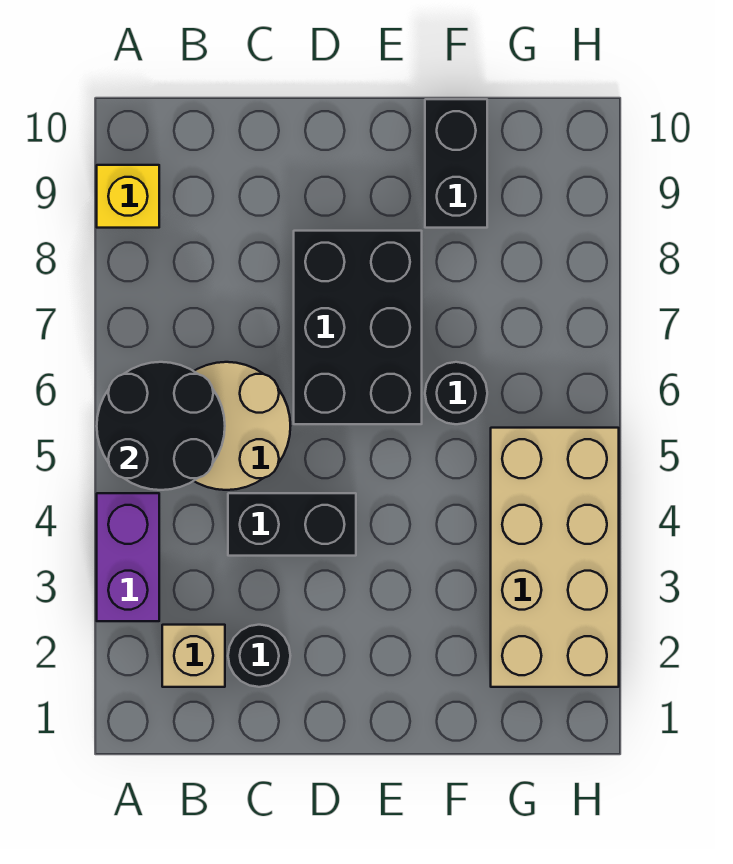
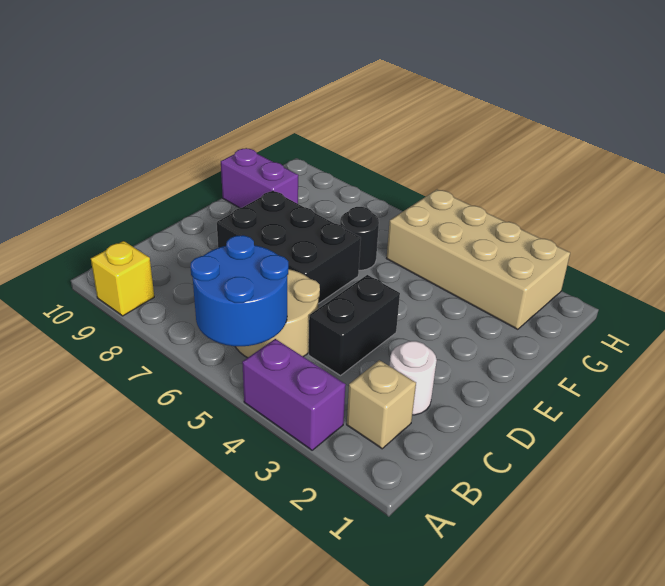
black 2x2 round brick [97,362,225,490] -> blue 2x2 round brick [190,235,288,346]
black 1x1 round brick [228,625,290,687] -> white 1x1 round brick [389,341,437,415]
black 1x2 brick [425,99,487,228] -> purple 1x2 brick [221,148,298,208]

